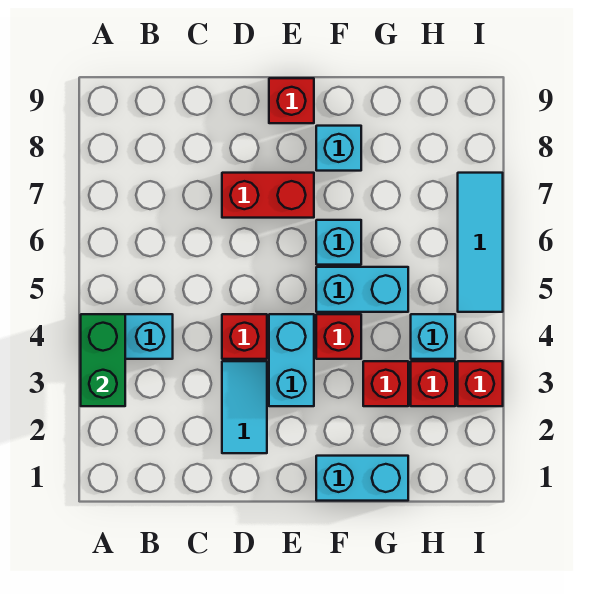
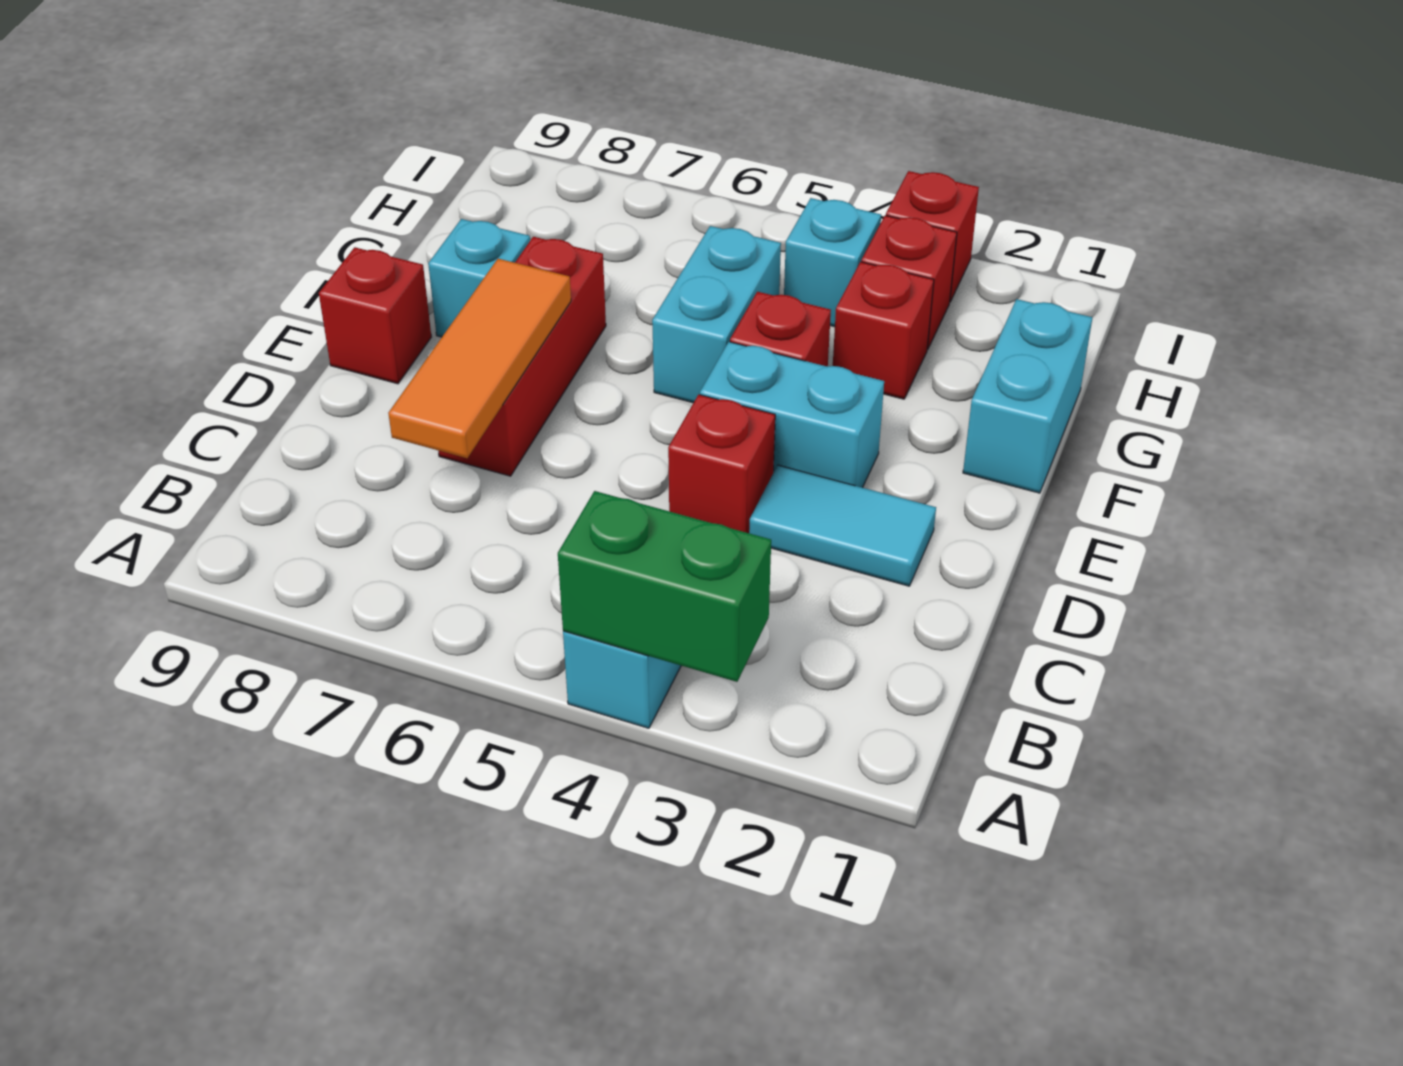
none -> orange 1x3 tile [388,259,571,458]
red 1x2 brick [222,173,314,218] -> red 1x3 brick [438,237,606,476]
cyan 1x1 brick [316,220,361,265] -> none
cyan 1x3 tile [458,173,503,312] -> none

